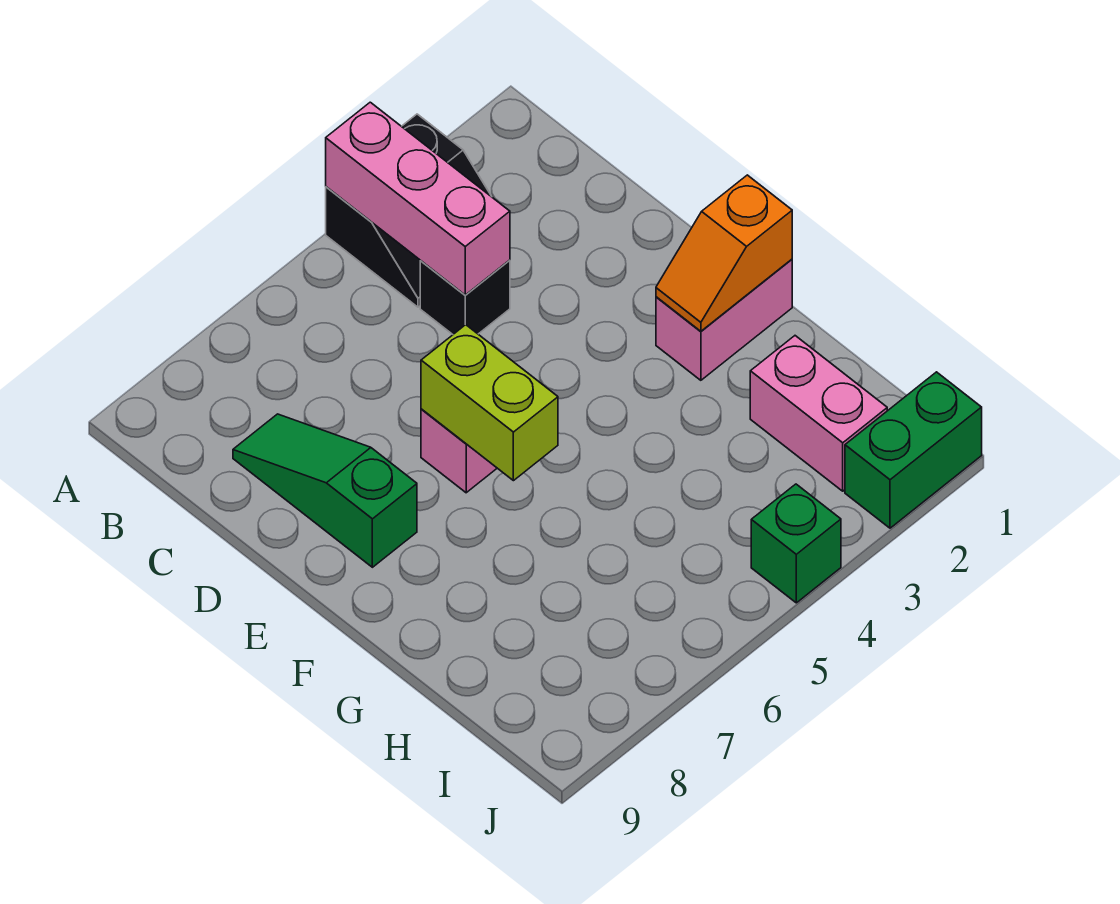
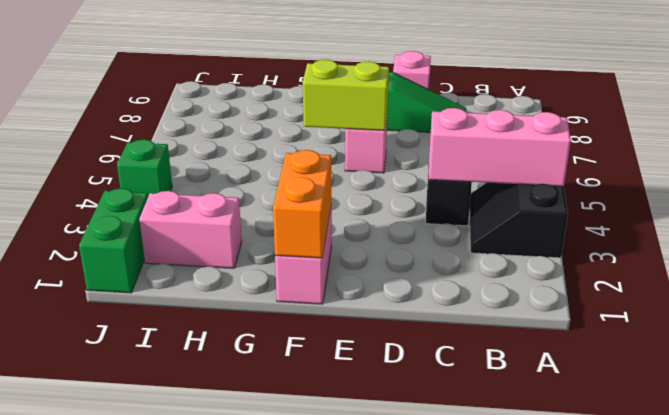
none -> pink 1x1 brick [393,51,431,90]
orange 1x2 slope [656,175,792,331] -> orange 1x2 brick [273,150,331,258]

